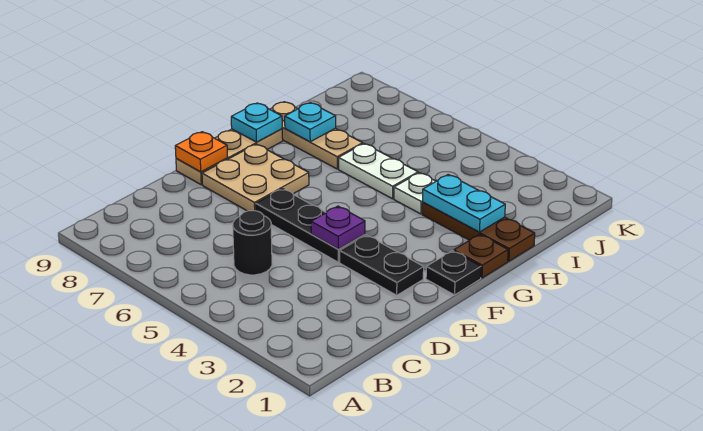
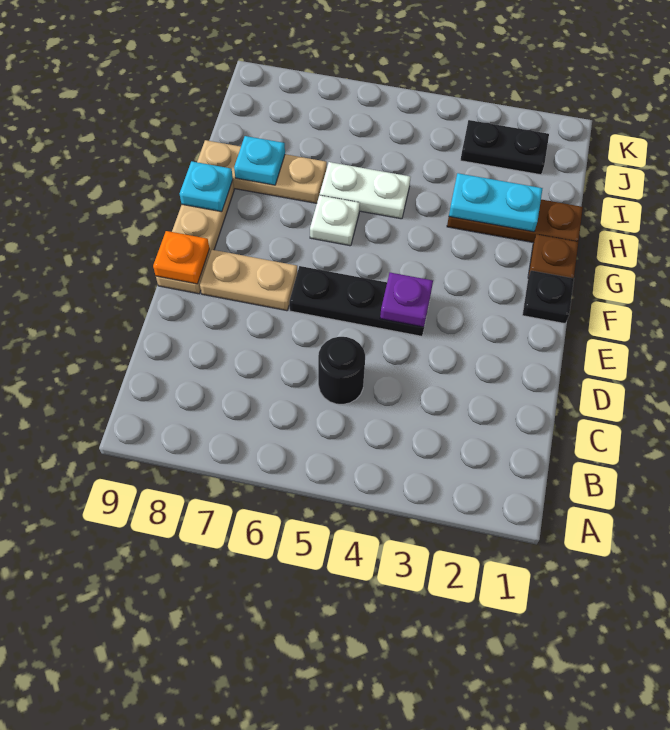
black 1x2 plate [340,235,424,295] -> black 1x2 plate moved to [461,120,549,175]
tan 2x2 plate [202,144,309,211] -> tan 1x2 plate [200,250,297,311]
white 1x1 plate [394,173,436,214] -> white 1x1 plate moved to [310,195,360,246]

